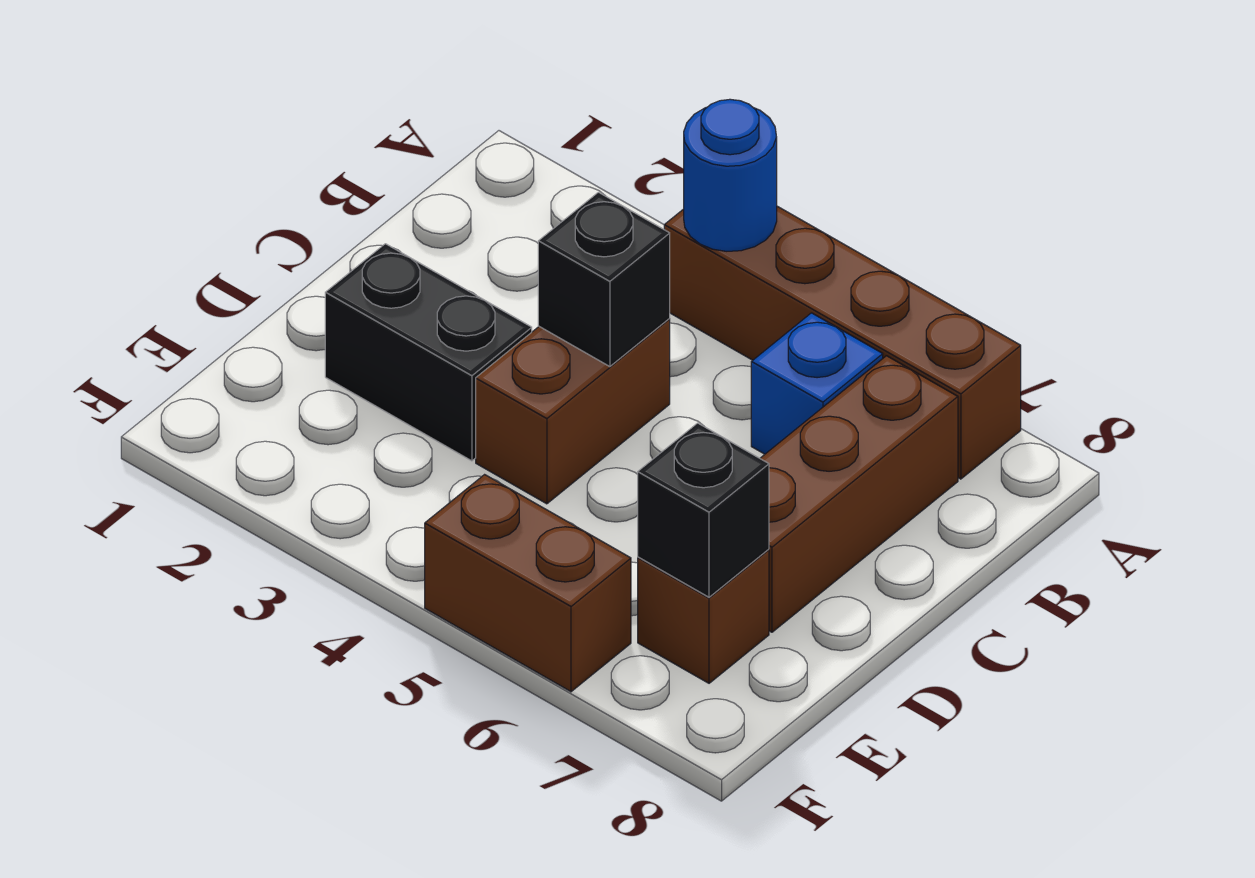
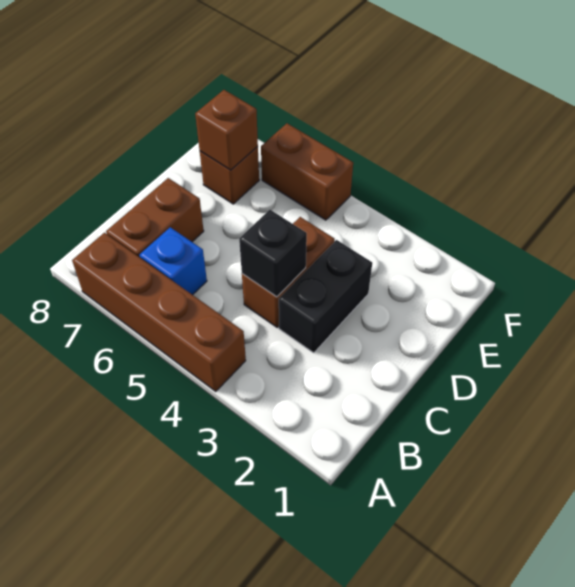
blue 1x1 round brick [684,99,777,251] -> none
brown 1x3 brick [760,356,958,632] -> brown 1x2 brick [106,178,204,257]
black 1x2 brick [325,244,532,461] -> black 1x2 brick turned to [279,240,372,353]
black 1x1 brick [638,423,769,597] -> brown 1x1 brick [195,90,258,170]

